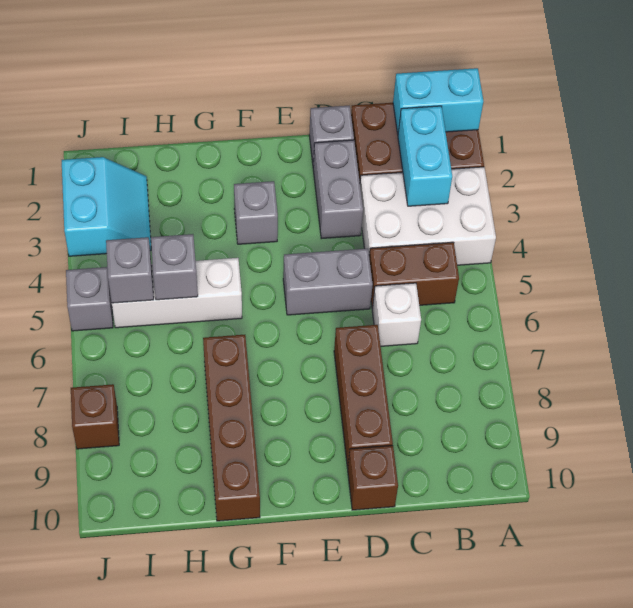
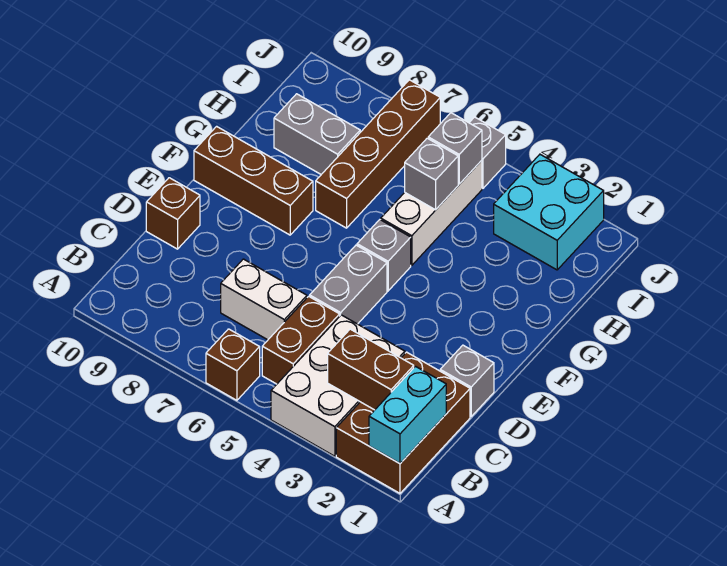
cyan 1x2 brick [398,106,452,206] -> brown 1x2 brick [328,329,414,410]
white 1x1 brick [372,283,421,346] -> white 1x2 brick [221,259,307,340]
grey 1x2 brick [313,140,363,239] -> grey 1x2 brick moved to [274,94,360,174]
brown 1x3 brick [334,325,393,468] -> brown 1x3 brick moved to [194,126,313,235]
grey 1x1 brick [234,181,278,244] -> grey 1x1 brick moved to [357,220,411,291]
brown 1x4 brick [203,335,260,521] -> brown 1x4 brick turned to [316,80,440,228]
cyan 2x2 slope [62,157,151,256] -> cyan 2x2 brick [494,154,604,270]
brown 1x1 brick [71,384,119,449] -> brown 1x1 brick moved to [206,329,260,400]

